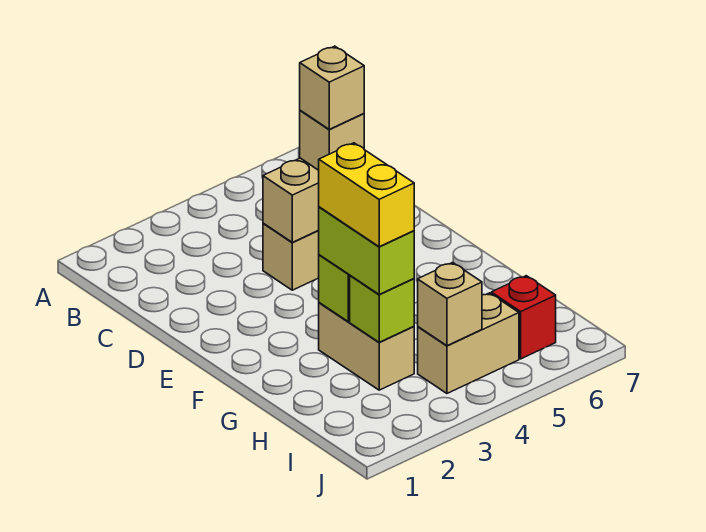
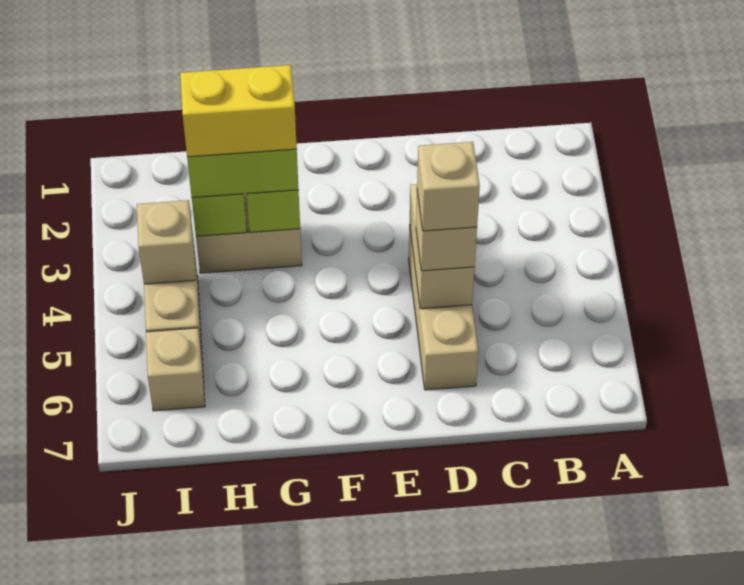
red 1x1 brick [491,276,556,359] -> tan 1x1 brick [146,328,205,411]

